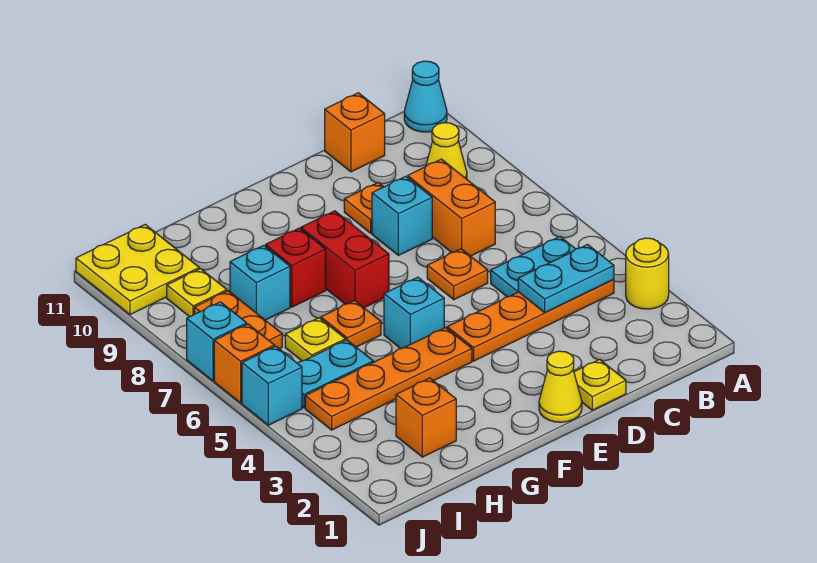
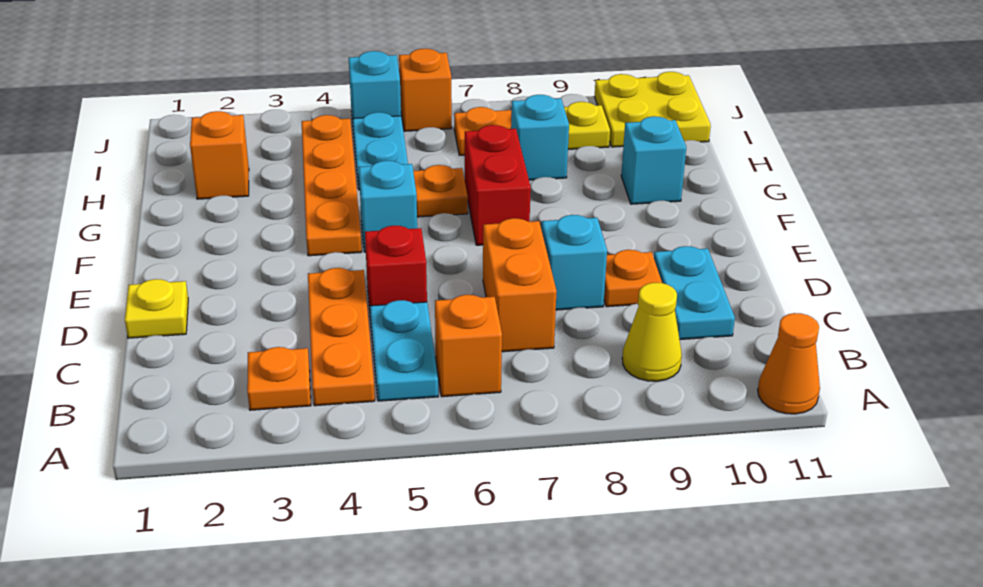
yellow 1x1 round brick [626,238,669,309] -> none
cyan 1x1 cone [404,61,447,132] -> orange 1x1 cone [758,313,820,414]
orange 1x4 plate [447,280,614,361] -> orange 1x3 plate [308,268,375,406]
cyan 1x2 plate [518,245,614,313] -> cyan 1x2 plate moved to [654,246,735,340]
orange 1x2 brick [408,159,495,256] -> orange 1x2 brick turned to [483,218,557,352]
orange 1x1 brick [325,93,385,172] -> orange 1x1 brick moved to [435,295,502,397]
orange 1x1 plate [427,249,488,300] -> orange 1x1 plate moved to [247,347,311,410]
yellow 1x1 cone [539,351,582,422] -> none
red 1x2 brick [301,211,389,308] -> red 1x2 brick turned to [465,125,531,245]
red 1x1 brick [266,228,326,307] -> red 1x1 brick moved to [365,226,427,320]
yellow 1x1 plate [285,318,346,361] -> none
cyan 1x1 brick [187,302,247,381] -> cyan 1x1 brick moved to [621,116,686,204]

